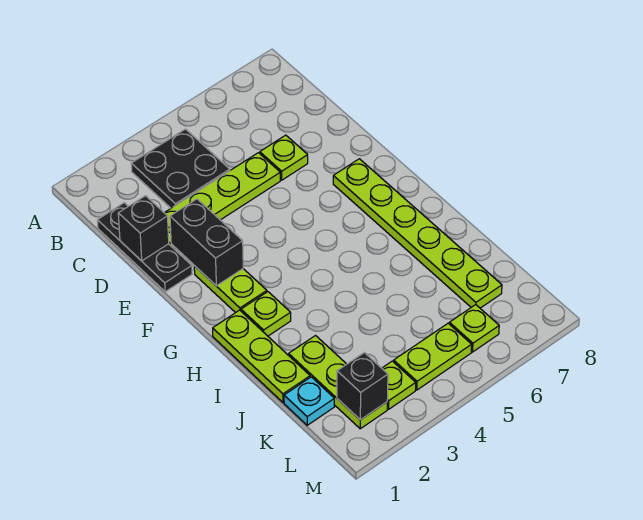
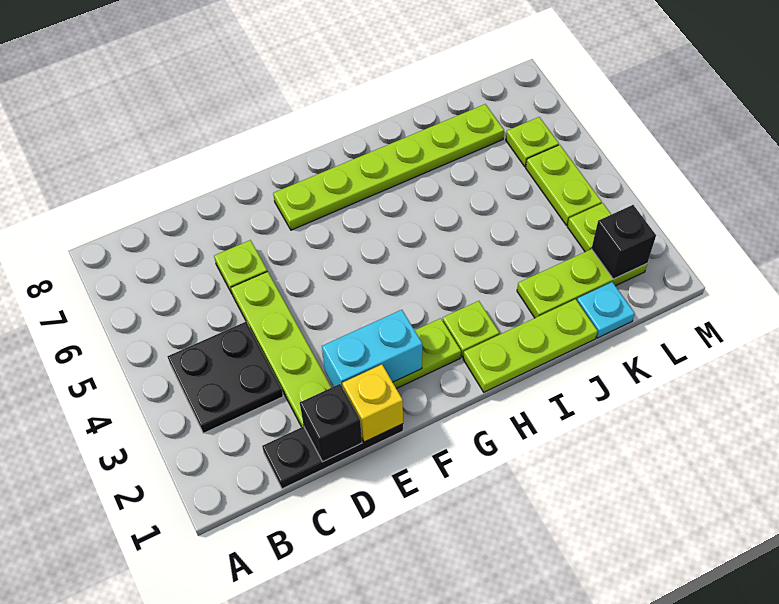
none -> yellow 1x1 brick [342,365,403,442]
black 1x2 brick [170,199,243,286] -> cyan 1x2 brick [322,310,422,388]

